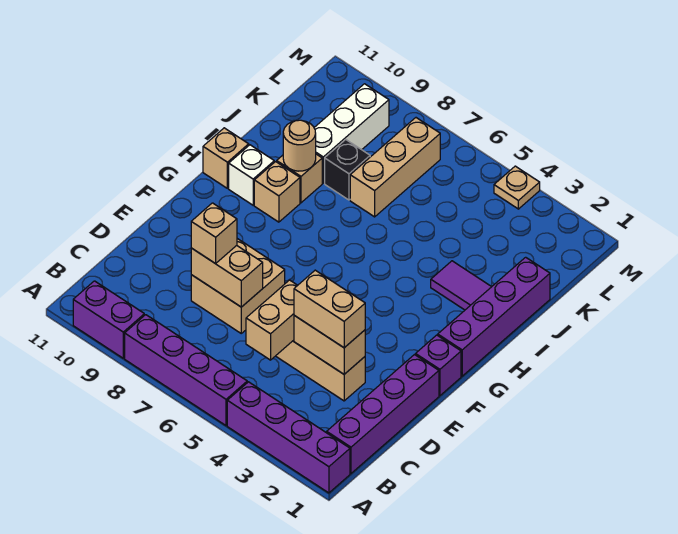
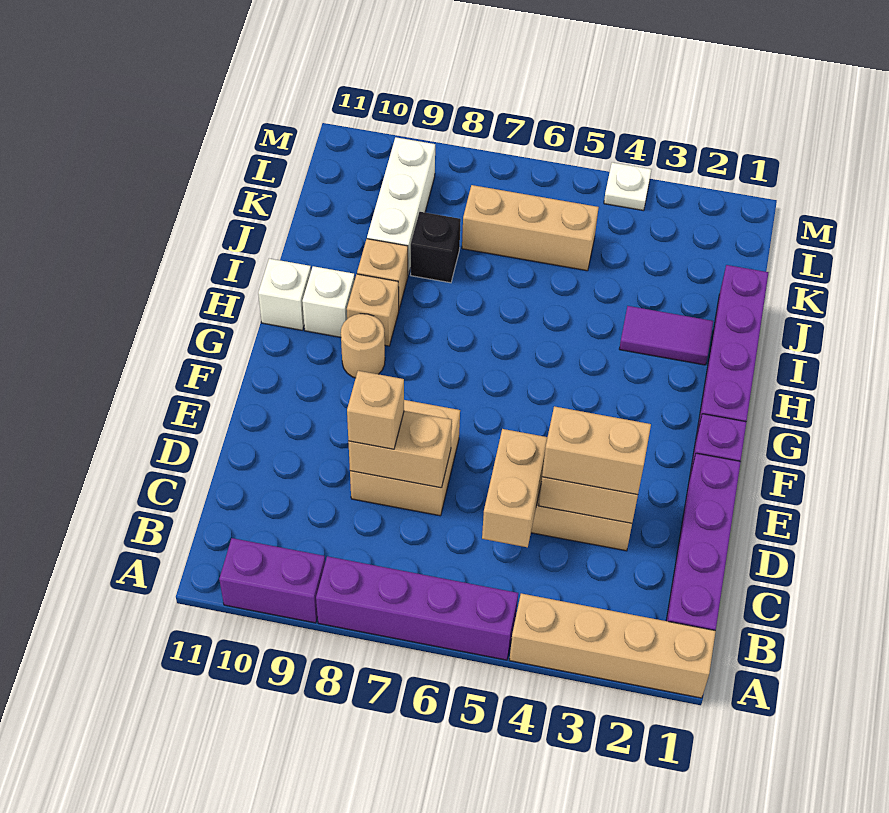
purple 1x4 brick [227,382,350,493] -> tan 1x4 brick [510,593,716,698]
tan 1x1 brick [203,128,249,188] -> white 1x1 brick [258,259,311,330]
tan 1x1 round brick [283,120,316,171] -> tan 1x1 round brick moved to [341,314,385,378]
tan 1x3 brick [350,118,440,217] -> tan 1x3 brick turned to [462,185,599,271]
tan 1x1 plate [494,166,540,209] -> white 1x1 plate [604,162,651,211]

